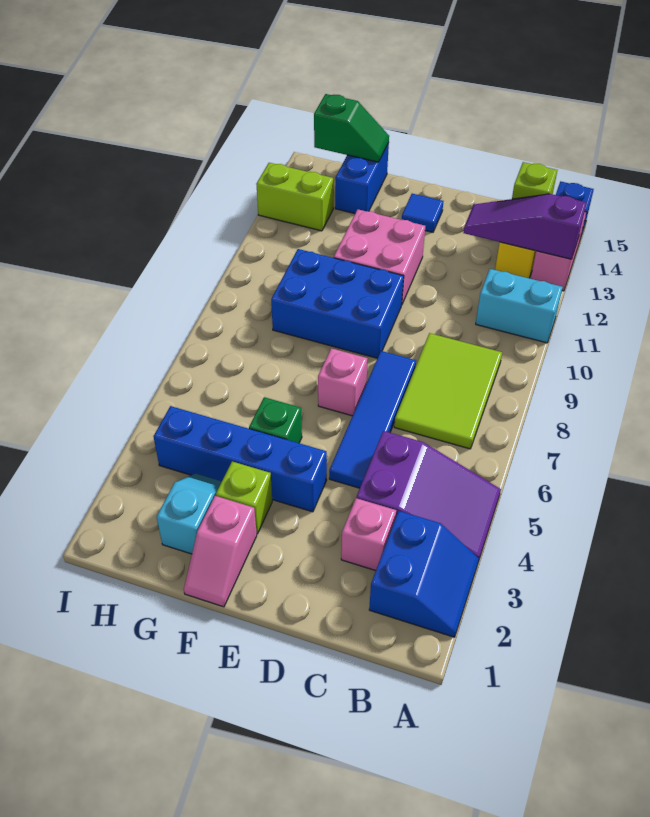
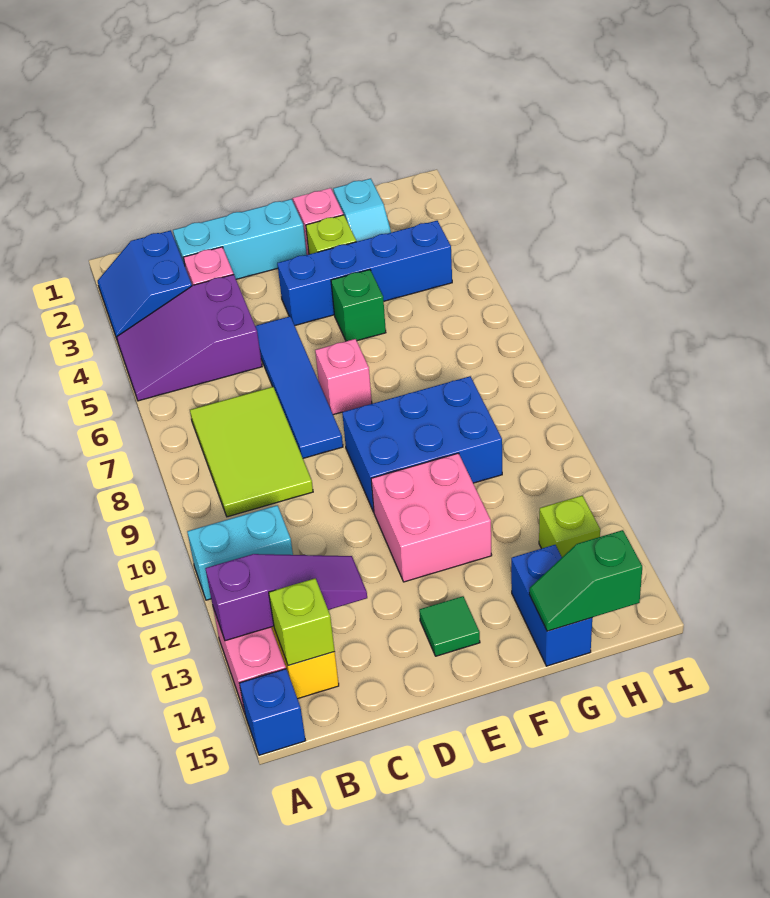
none -> cyan 1x3 brick [173,199,307,279]
blue 1x1 tile [402,194,443,232] -> green 1x1 tile [419,596,480,656]
lime 1x2 brick [256,163,333,231] -> lime 1x1 brick [539,495,600,557]

